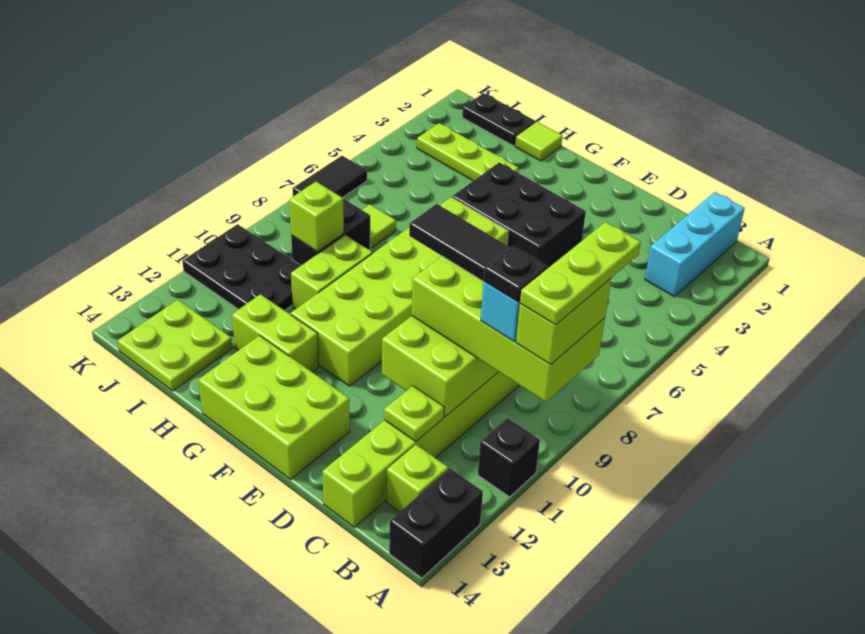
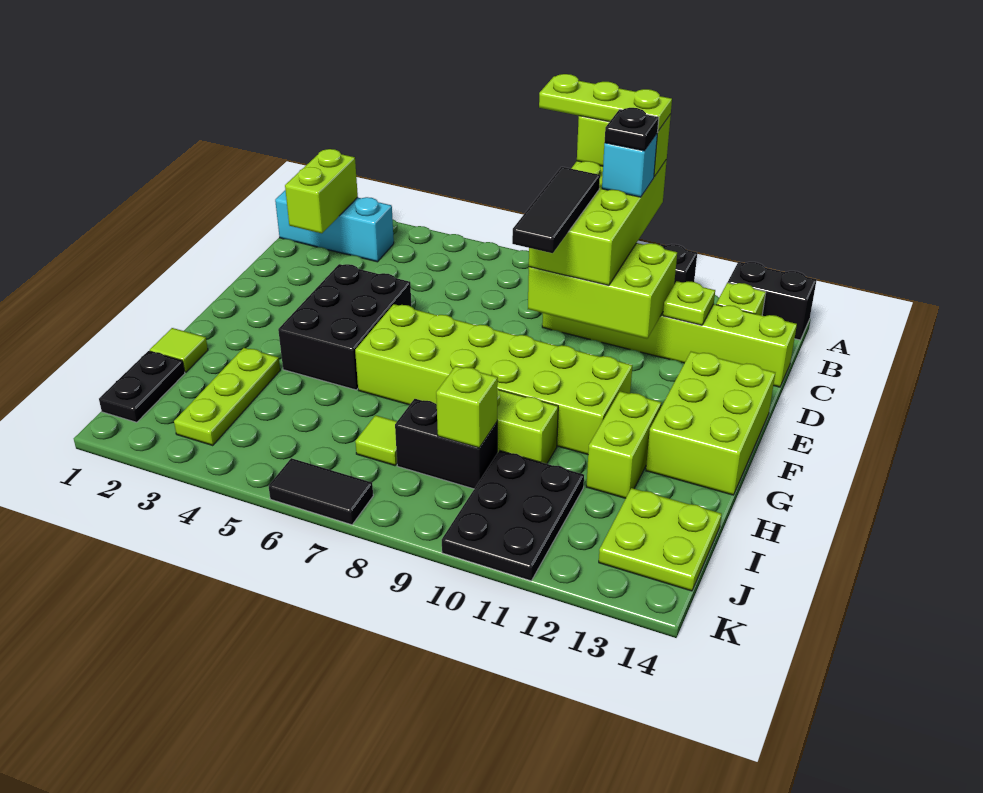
none -> lime 1x2 brick [285,149,358,233]

